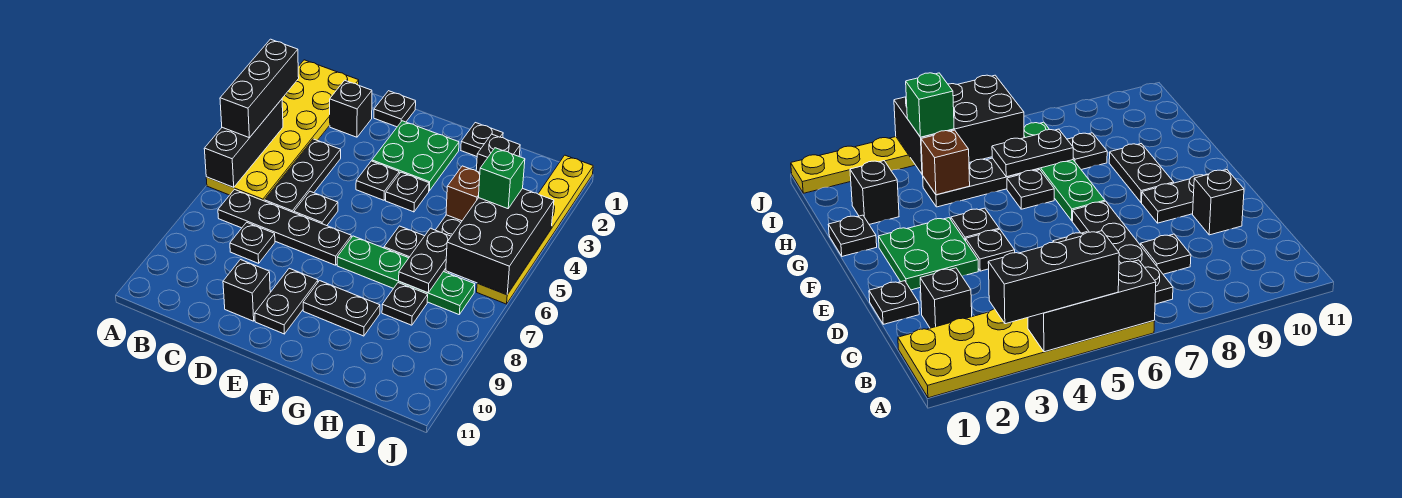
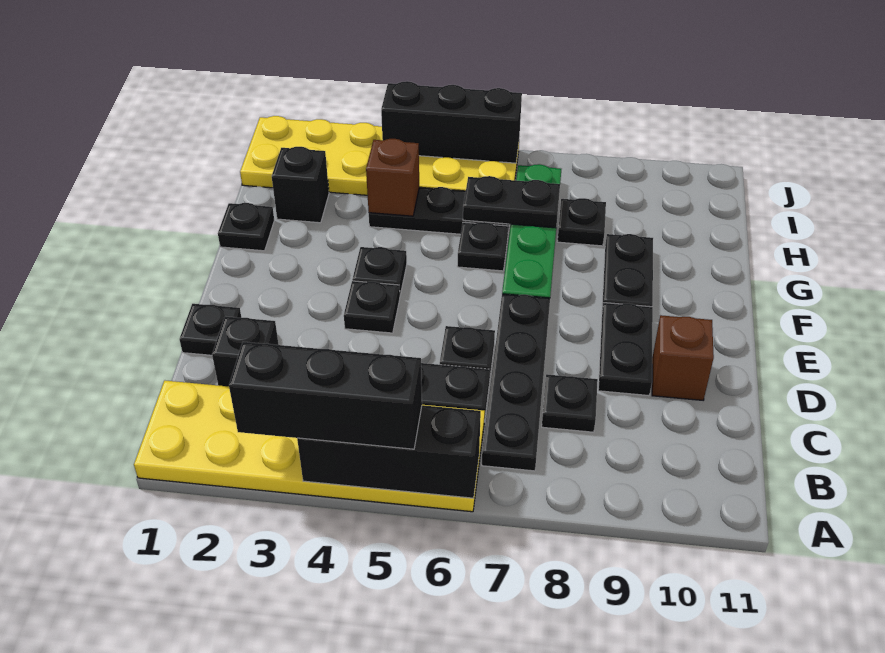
black 1x1 brick [223,260,270,321] -> brown 1x1 brick [652,315,714,400]
green 2x2 plate [372,121,459,191] -> none
black 1x2 plate [255,268,318,334] -> black 1x2 plate turned to [598,303,653,396]
black 2x3 brick [446,188,554,295] -> black 1x3 brick [381,81,522,163]
green 1x1 brick [478,148,525,209] -> none
yellow 1x6 plate [477,155,593,304] -> yellow 2x6 plate [240,116,519,195]

